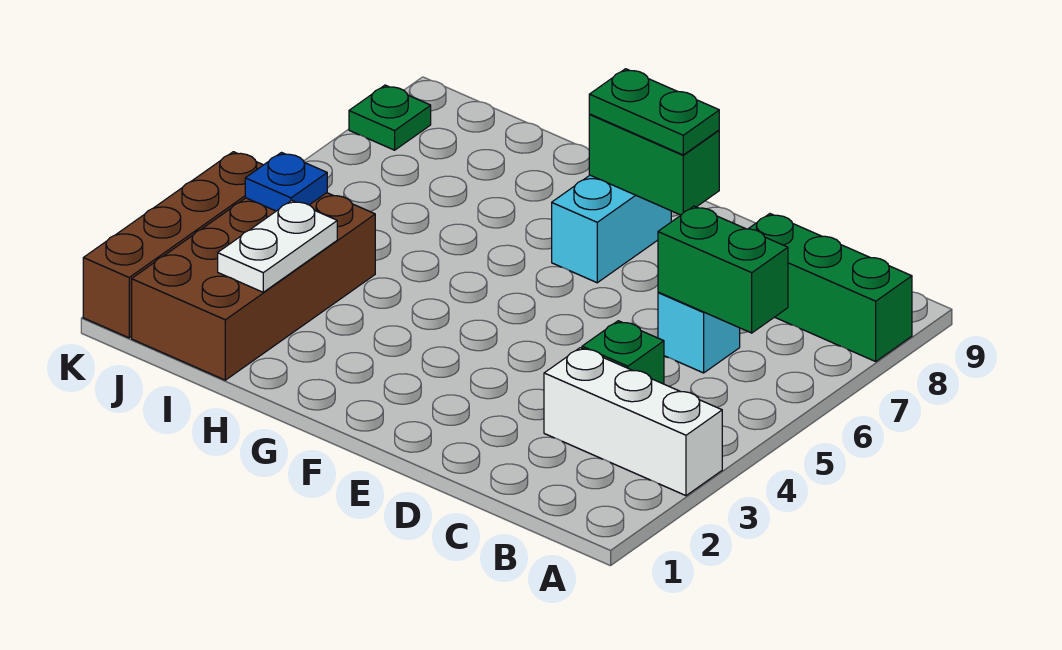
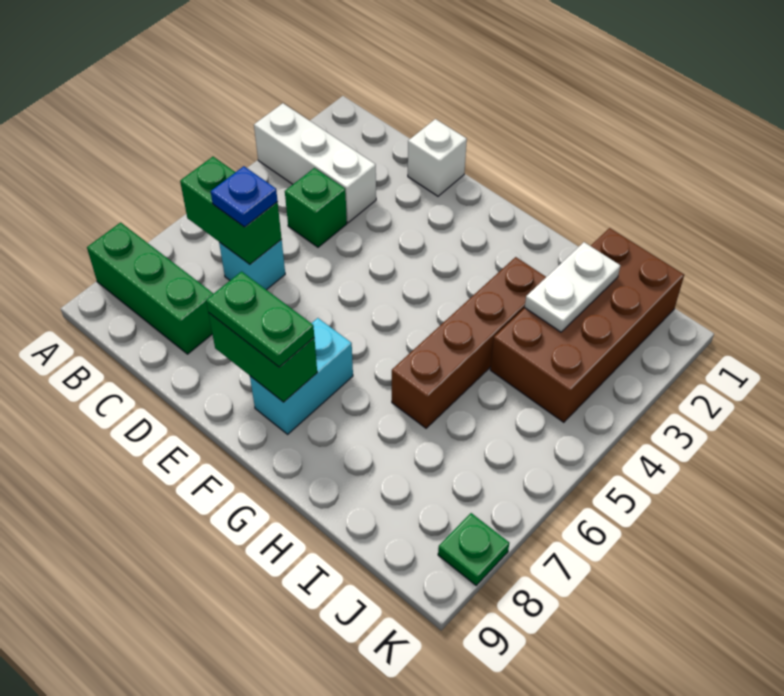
none -> white 1x1 brick [408,119,467,196]
blue 1x1 plate [245,153,327,211] -> blue 1x1 plate moved to [211,166,278,227]
brown 1x4 brick [83,152,263,338] -> brown 1x4 brick moved to [392,257,546,428]

